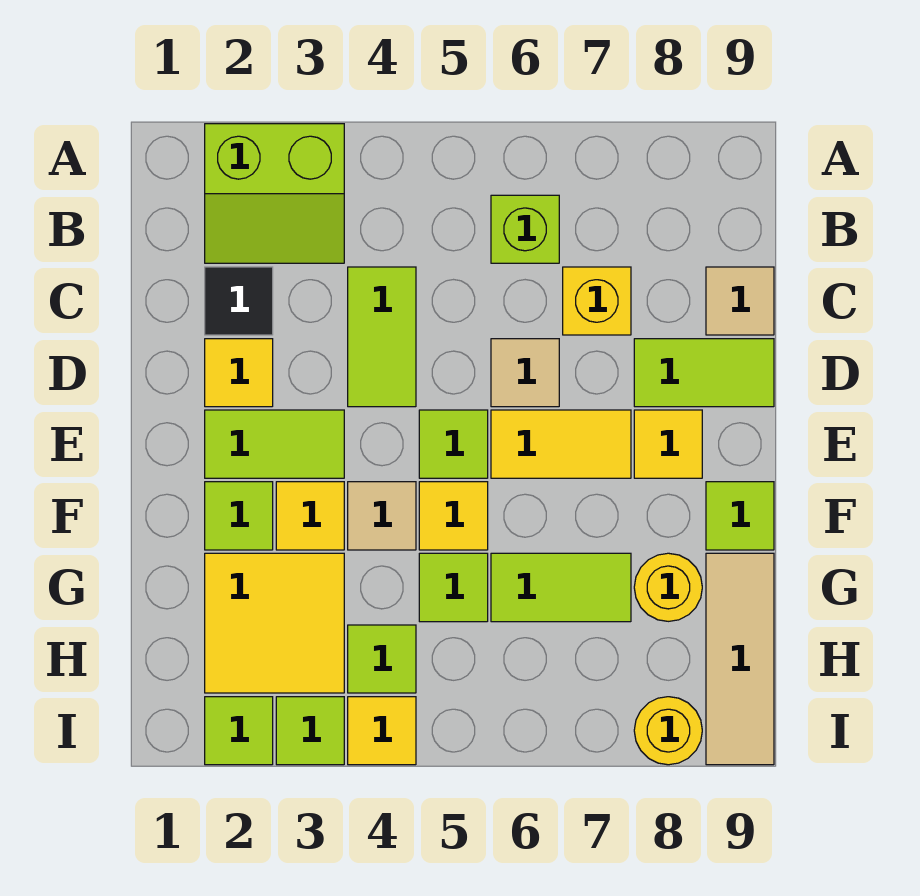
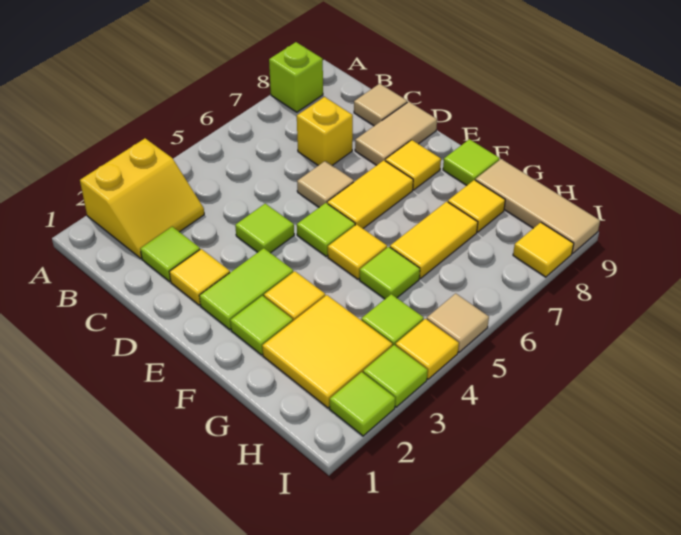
lime 2x2 slope [205,124,344,263] -> yellow 2x2 slope [80,138,204,258]
lime 1x1 brick [491,195,559,263] -> lime 1x1 brick moved to [269,42,323,112]
black 1x1 tile [205,267,273,335] -> lime 1x1 tile [140,227,200,281]
lime 1x2 tile [348,267,416,407] -> lime 1x1 tile [235,204,294,253]
lime 1x2 tile [634,339,774,407] -> tan 1x2 tile [355,102,437,165]
tan 1x1 tile [348,482,416,550] -> tan 1x1 tile moved to [427,293,489,352]
lime 1x2 tile [491,553,631,622] -> yellow 1x2 tile [390,201,478,278]
yellow 1x1 round brick [634,553,702,621] -> yellow 1x1 tile [448,180,505,232]
yellow 1x1 round brick [634,697,702,765] -> yellow 1x1 tile [513,222,574,277]

